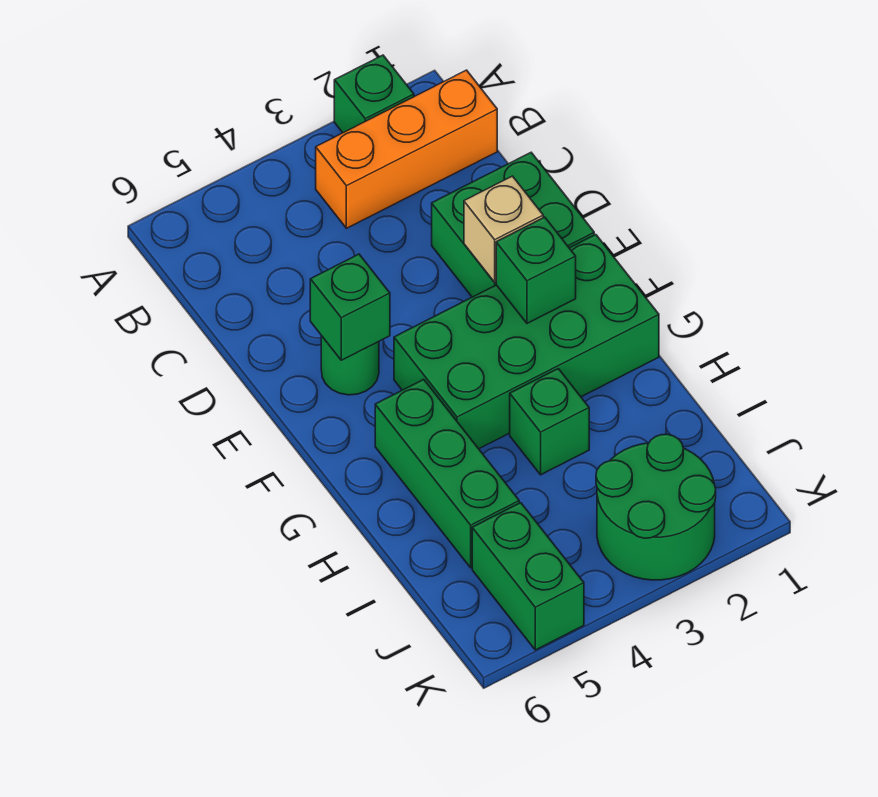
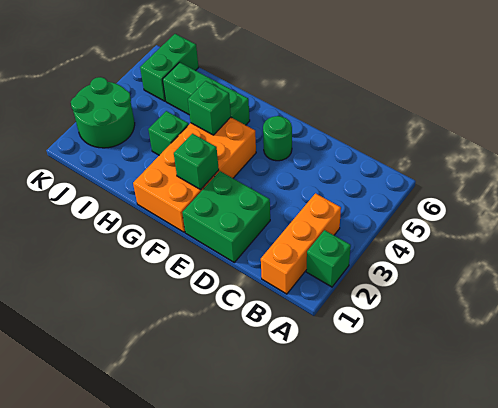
tan 1x1 brick [464,176,543,282] -> none
green 1x1 brick [310,254,390,360] -> green 1x1 brick moved to [188,81,231,135]
green 2x4 brick [394,235,659,449] -> orange 2x4 brick [133,117,256,232]
green 1x2 brick [472,503,584,650] -> green 1x2 brick turned to [140,34,199,101]

